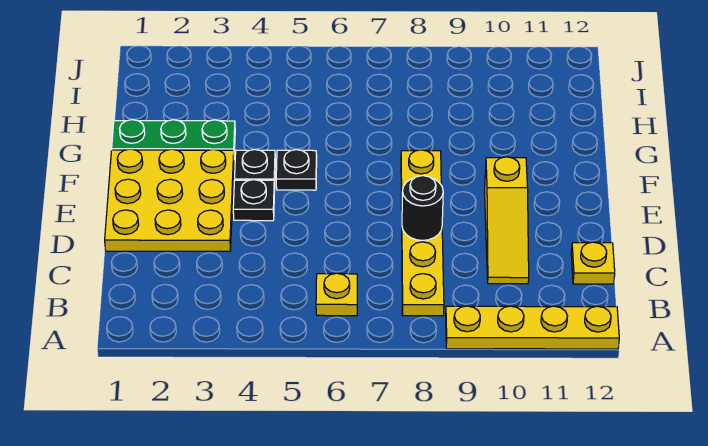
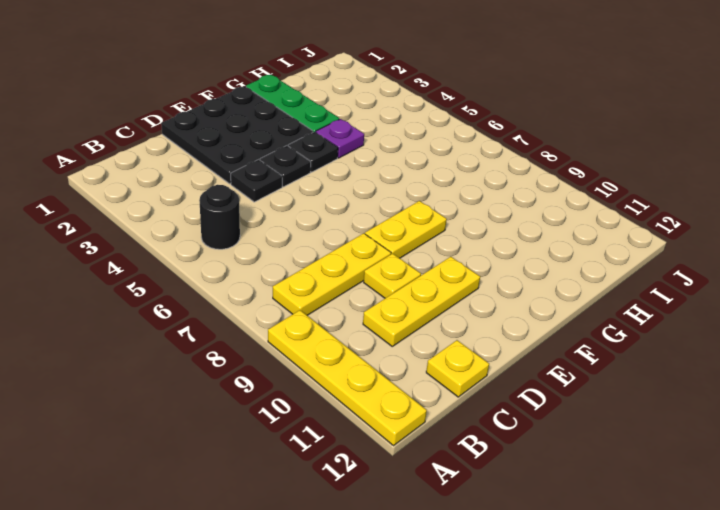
yellow 1x1 plate [316,273,357,316] -> yellow 1x1 plate moved to [364,254,421,298]
yellow 1x3 slope [485,157,529,284] -> yellow 1x3 plate [363,257,480,346]
yellow 3x3 plate [105,149,234,251] -> black 3x3 plate [161,86,313,184]
black 1x1 round brick [402,176,443,240] -> black 1x1 round brick moved to [199,185,240,249]
black 1x1 plate [276,150,317,190] -> black 1x1 plate moved to [231,159,282,202]
none -> purple 1x1 plate [316,119,364,158]

